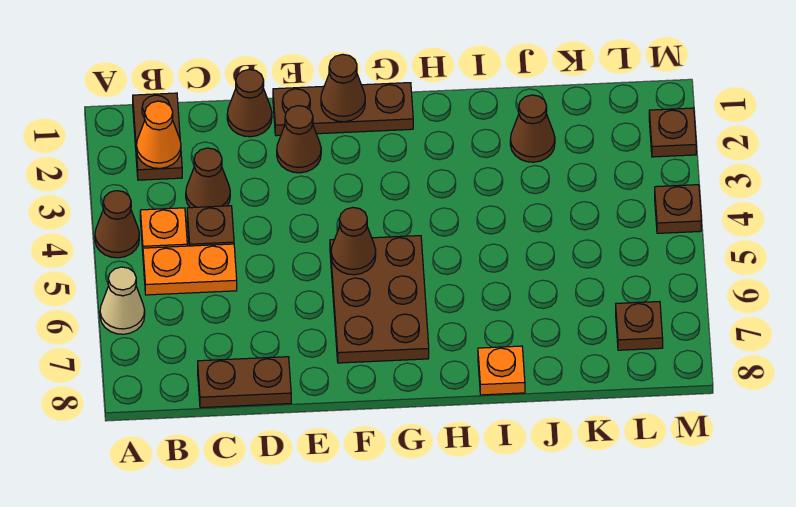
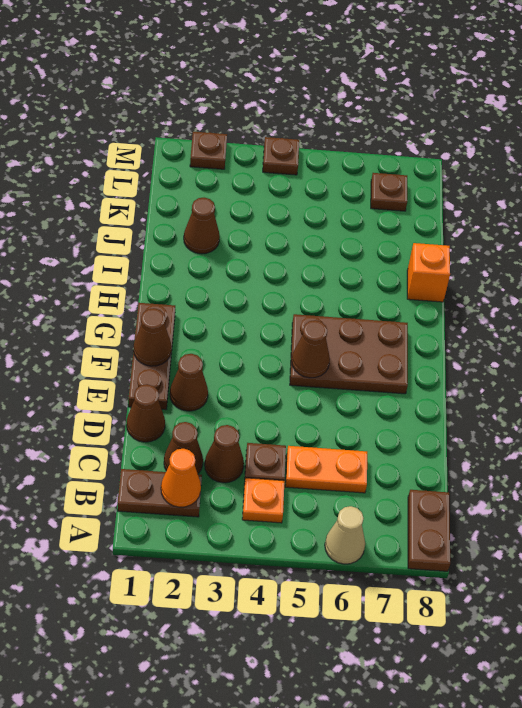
brown 1x1 cone [95,191,139,258] -> brown 1x1 cone moved to [164,422,203,474]
orange 1x2 plate [143,244,237,295] -> orange 1x2 plate turned to [285,446,367,493]
brown 1x2 plate [198,357,291,408] -> brown 1x2 plate moved to [408,490,450,571]
orange 1x1 plate [478,346,525,395] -> orange 1x1 brick [407,243,450,302]

